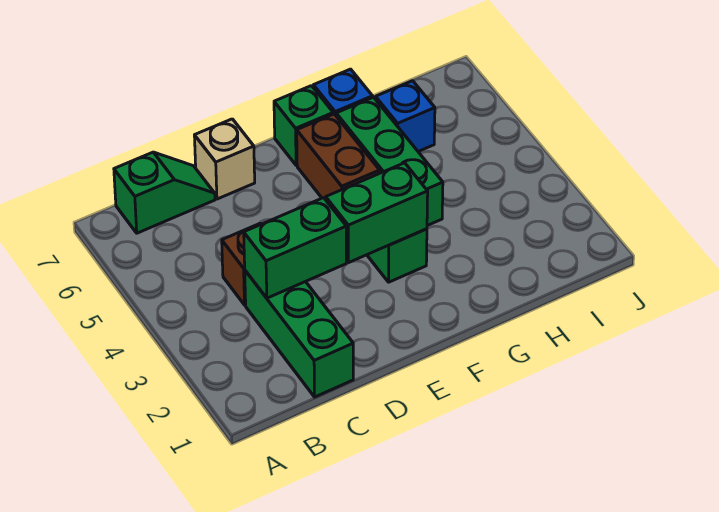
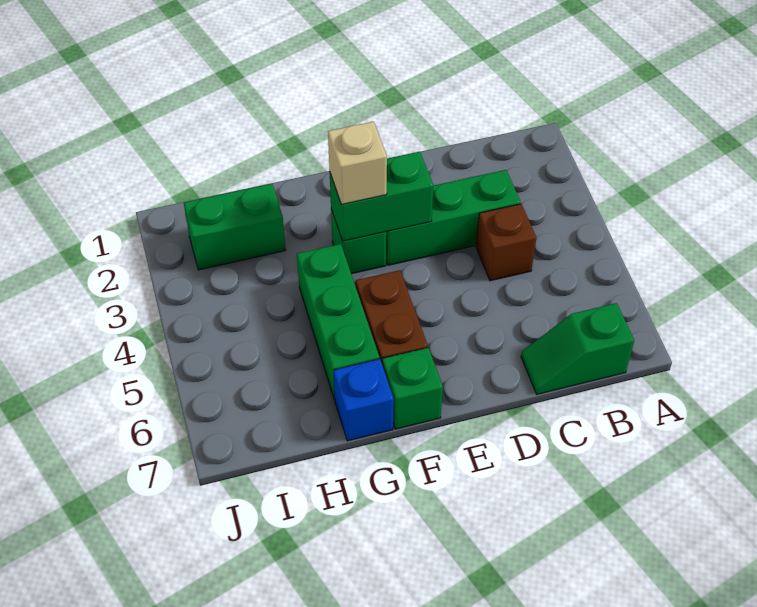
green 1x3 brick [245,271,353,397] -> green 1x3 brick turned to [386,170,521,265]
green 1x2 brick [244,198,346,298] -> green 1x2 brick moved to [184,184,286,270]
tan 1x1 brick [194,119,255,199] -> tan 1x1 brick moved to [328,122,387,204]
blue 1x1 brick [376,81,435,151] -> none

